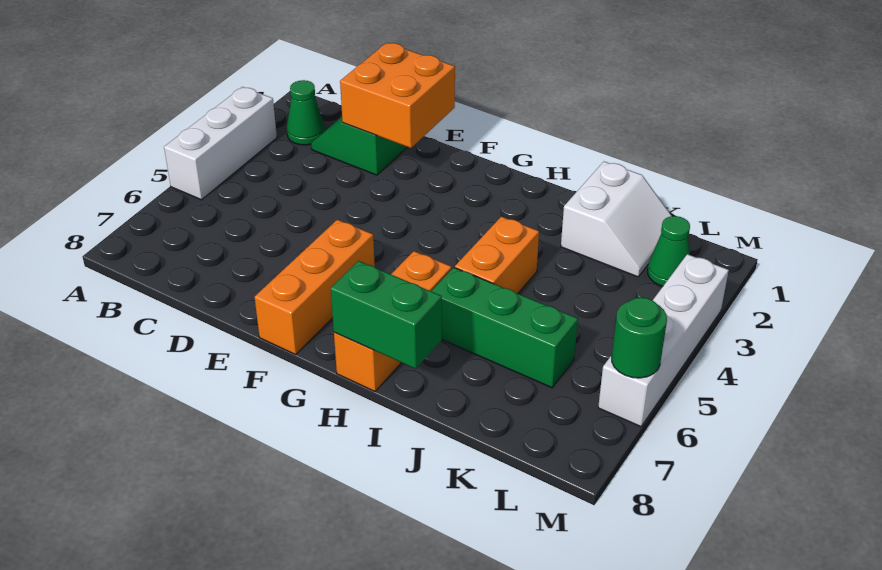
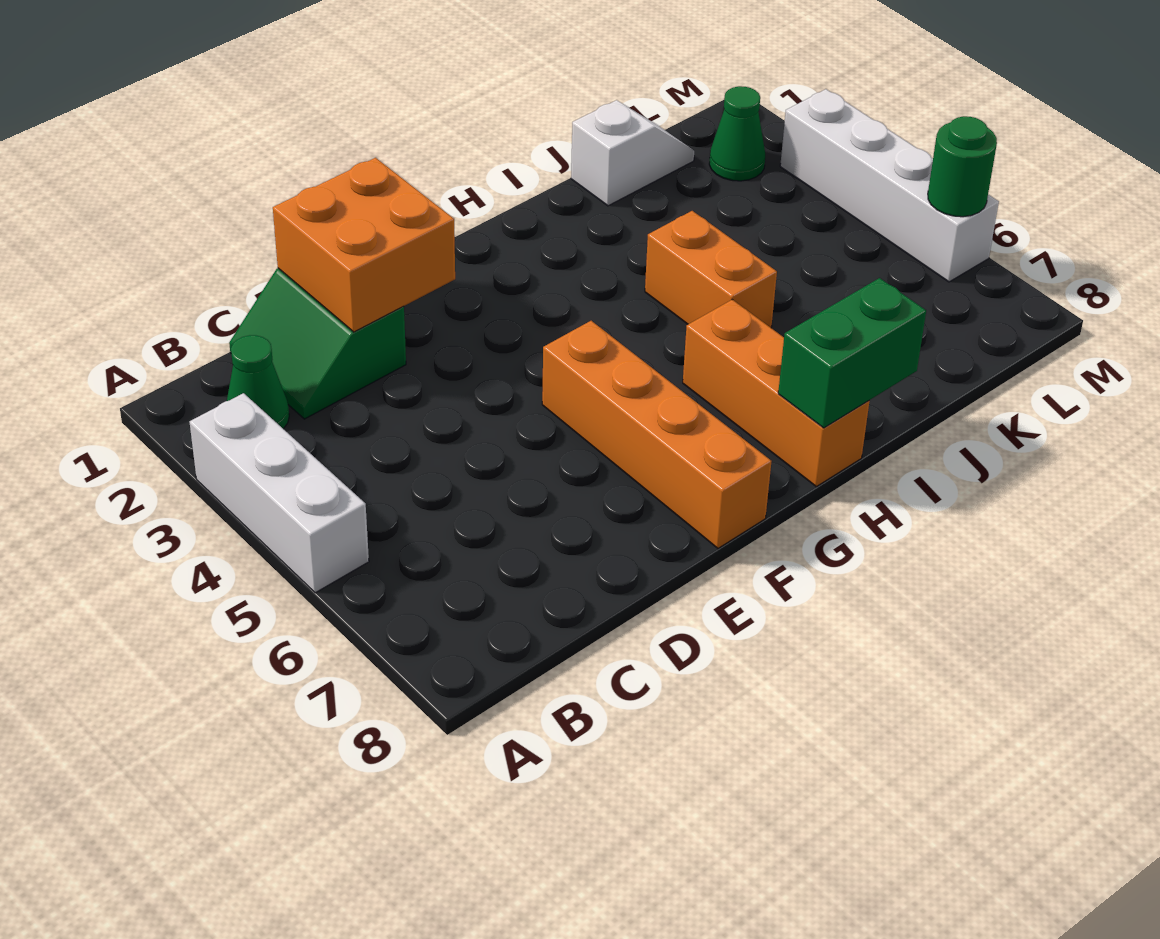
orange 1x3 brick [255,220,375,355] -> orange 1x4 brick [542,321,772,548]
green 1x3 brick [431,267,578,388] -> none
white 2x2 slope [561,162,672,277] -> white 1x2 slope [571,100,694,206]

